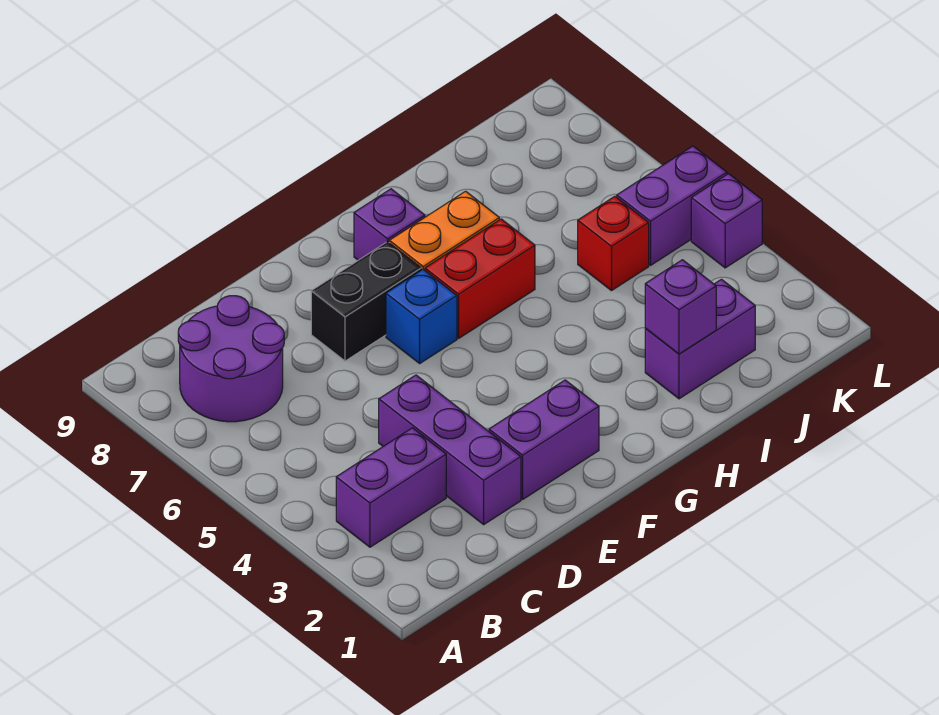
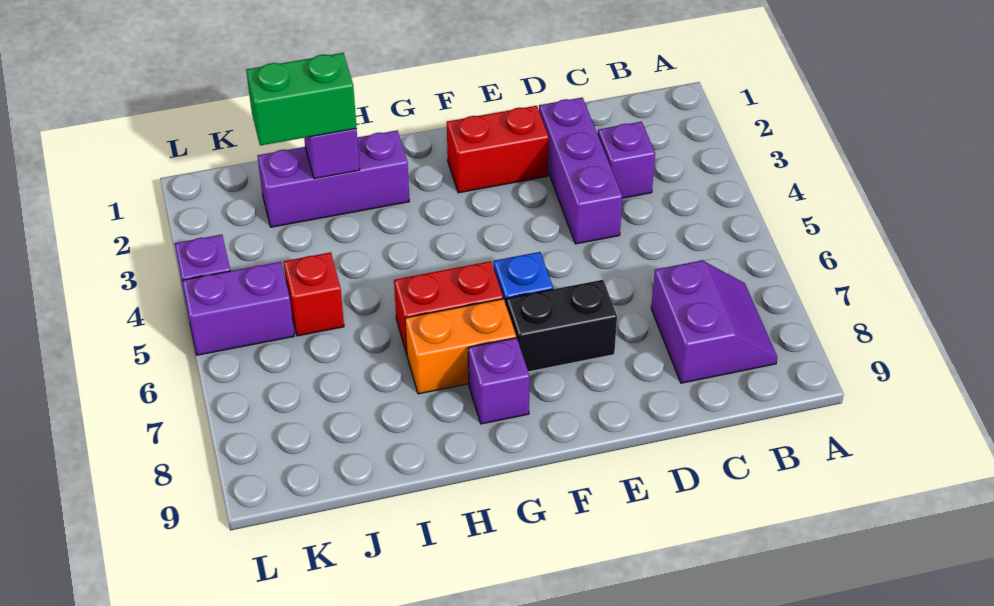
purple 1x2 brick [336,428,446,547] -> purple 1x1 brick [598,122,655,198]
purple 2x2 round brick [178,296,284,422] -> purple 2x2 slope [651,261,777,383]
purple 1x2 brick [489,380,599,499] -> red 1x2 brick [447,106,549,193]
purple 1x2 brick [645,279,755,399] -> purple 1x3 brick [258,131,409,227]
none -> green 1x2 brick [246,53,356,145]

